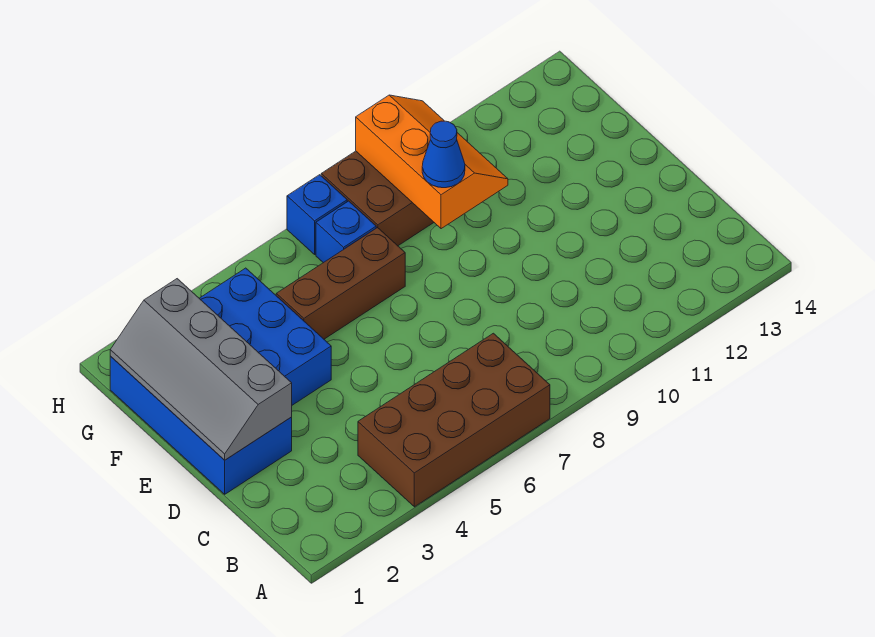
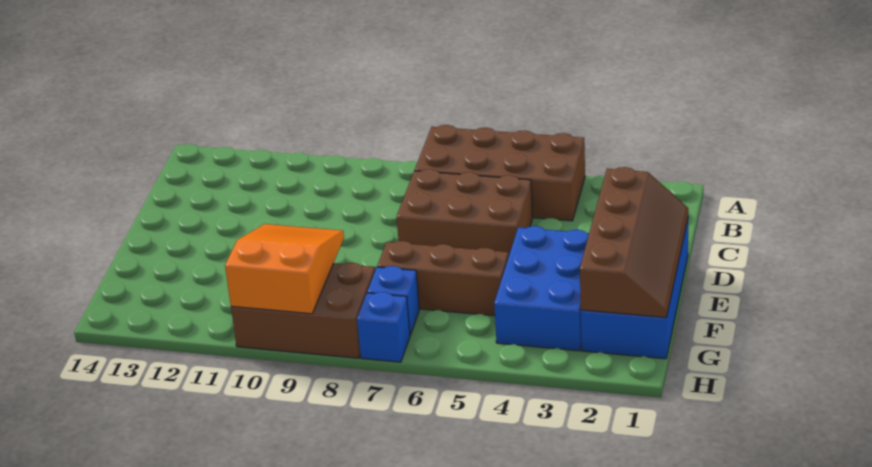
none -> brown 2x3 brick [397,169,533,257]
grey 2x4 slope [110,279,292,460] -> brown 2x4 slope [580,167,688,318]
orange 2x3 slope [356,95,508,229] -> orange 2x3 slope turned to [225,224,344,314]
blue 1x1 cone [422,121,465,188] -> none

